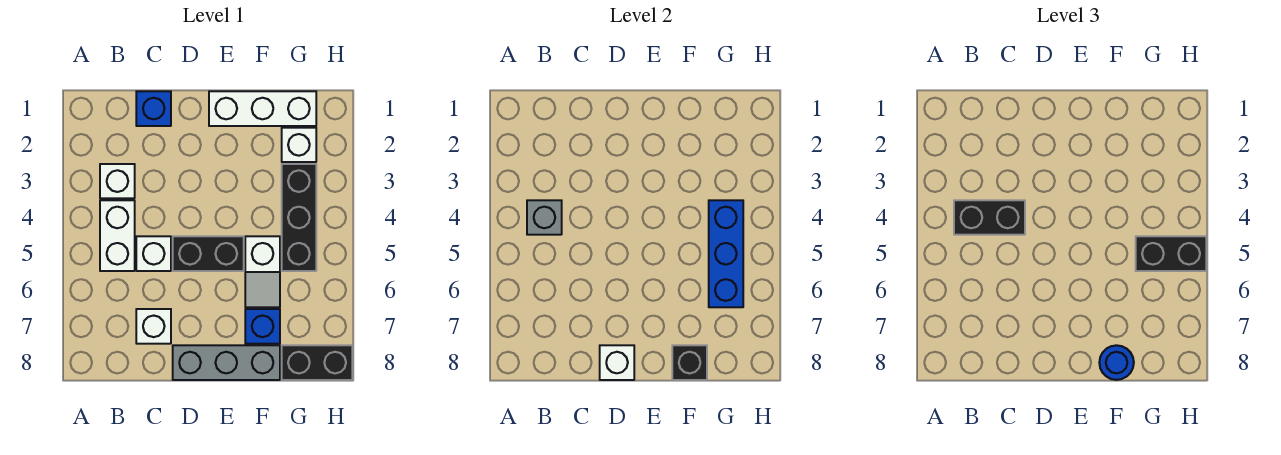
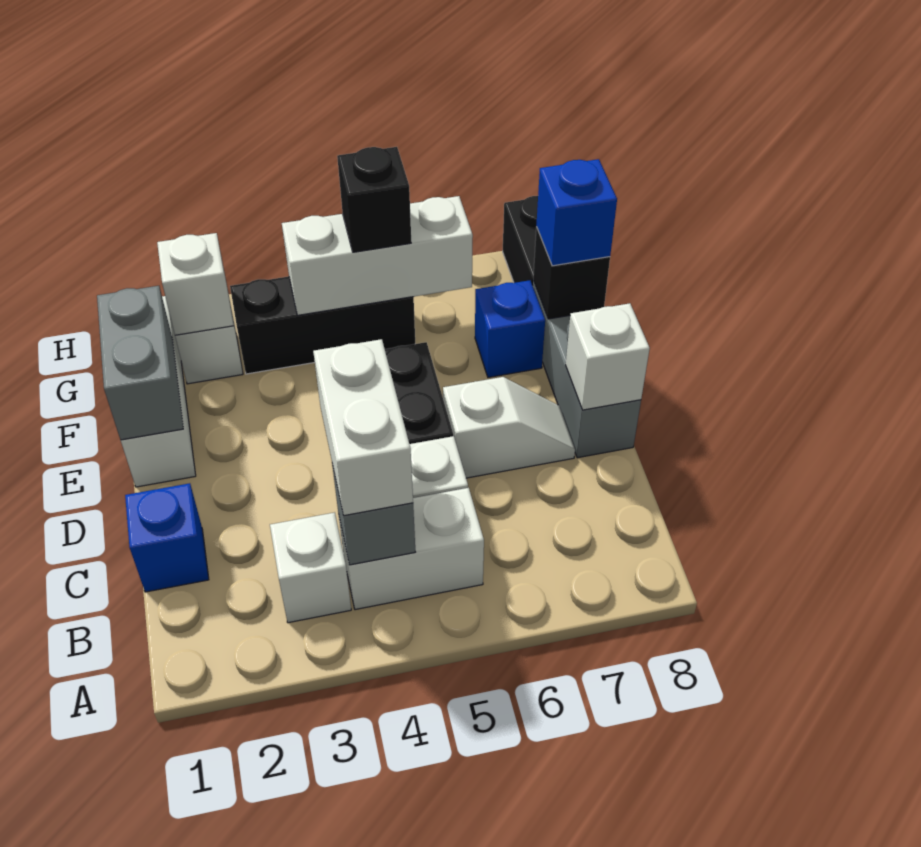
black 1x2 brick [954,200,1025,235] -> white 1x2 brick [313,339,413,516]
white 1x1 brick [136,309,171,344] -> white 1x1 brick moved to [157,233,234,335]
none -> grey 1x2 brick [97,286,183,440]
white 1x2 slope [245,236,280,307] -> white 1x2 slope moved to [443,377,575,478]
blue 1x1 round brick [1099,345,1134,380] -> blue 1x1 brick [536,159,617,266]
blue 1x3 brick [709,200,743,307] -> white 1x3 brick [282,196,473,315]
black 1x2 brick [1136,236,1206,271] -> black 1x1 brick [337,147,411,252]

